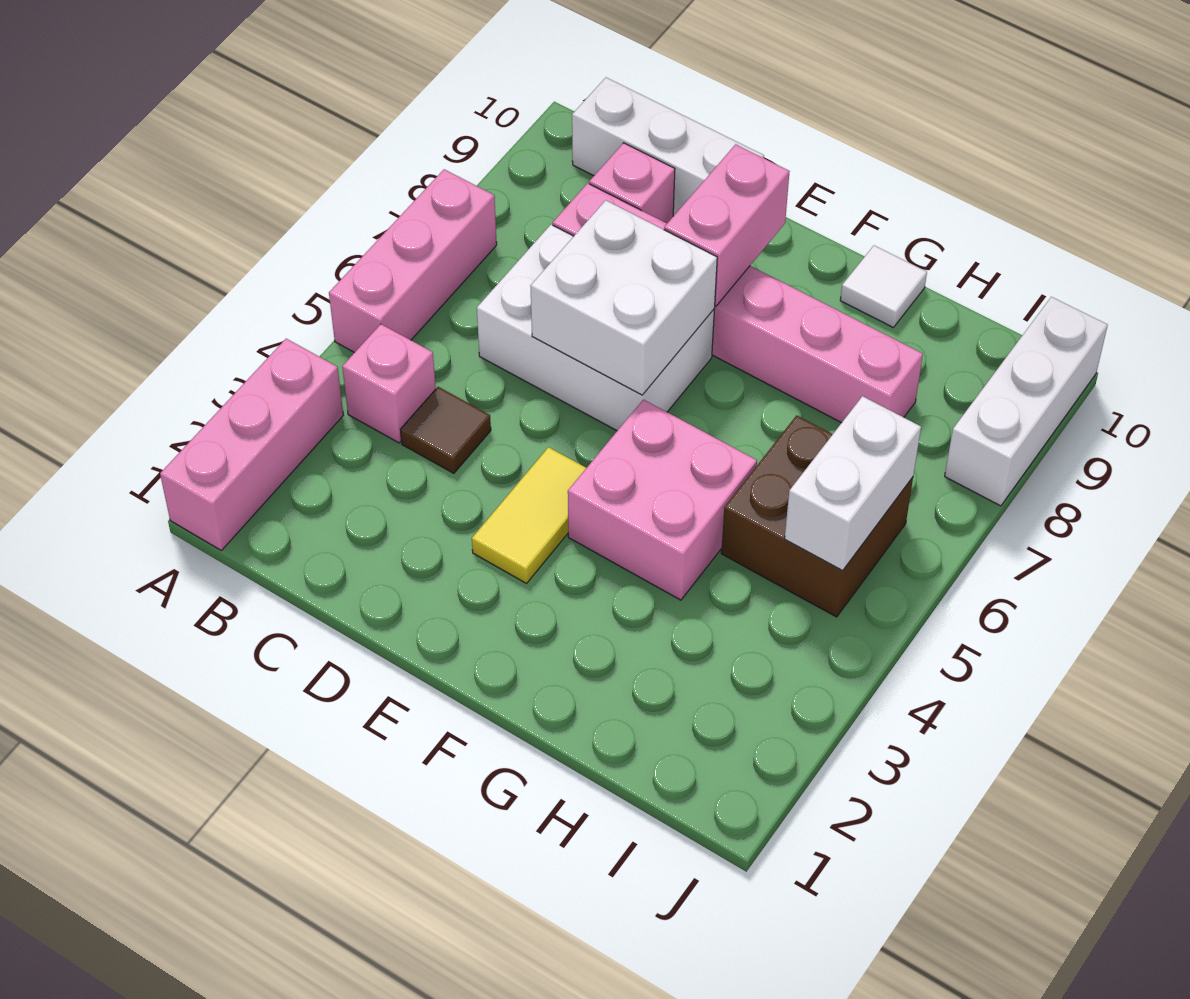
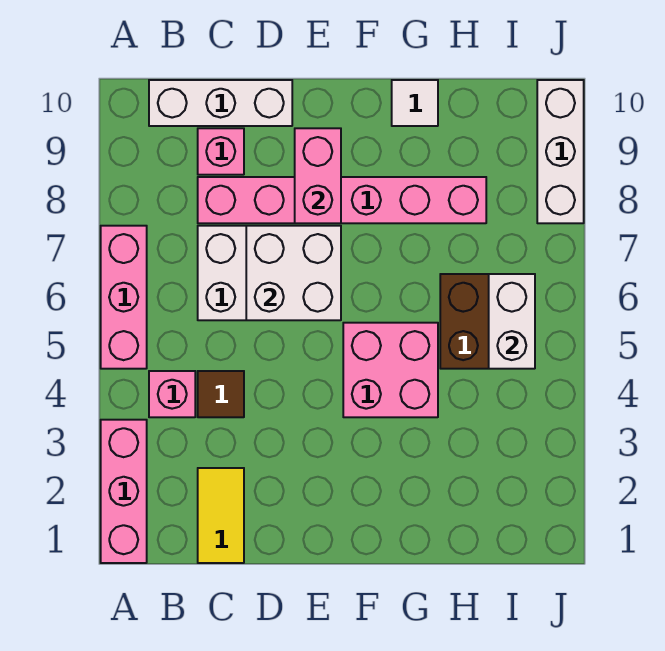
yellow 1x2 tile [472,447,586,583] -> yellow 1x2 tile moved to [198,468,244,563]

